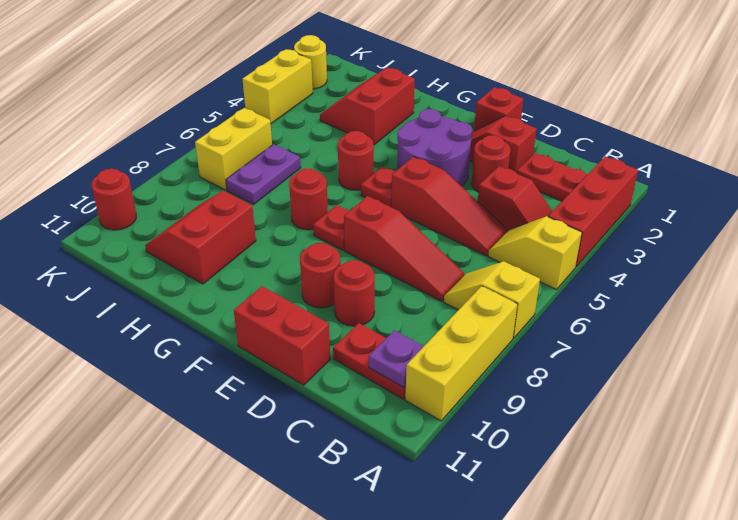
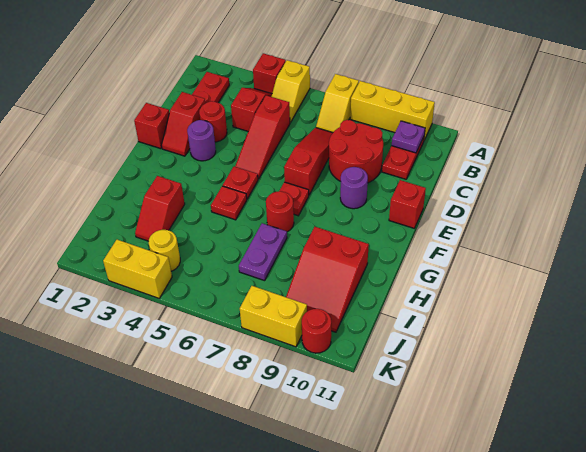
red 1x3 brick [548,157,638,267] -> red 1x1 brick [253,53,286,94]
red 1x3 slope [391,157,507,256] -> red 1x3 slope turned to [235,95,290,179]
red 1x1 round brick [333,260,375,326] -> red 2x2 round brick [329,120,383,183]
red 1x2 brick [234,286,330,385] -> red 1x1 brick [389,180,426,228]
purple 2x2 round brick [397,109,472,186] -> purple 1x1 round brick [187,120,216,161]
red 1x1 round brick [300,243,341,308] -> purple 1x1 round brick [340,167,368,209]
red 1x1 round brick [338,131,374,190] -> red 1x1 plate [211,186,247,220]
red 2x2 slope [320,67,415,145] -> red 1x2 slope [135,176,185,241]
red 2x2 slope [145,191,256,284] -> red 2x3 slope [286,227,369,332]
purple 1x2 plate [226,144,301,204] -> purple 1x2 plate turned to [239,223,287,281]
yellow 1x2 brick [195,108,272,190] -> yellow 1x2 brick moved to [240,286,307,347]
yellow 1x1 round brick [294,35,327,89] -> yellow 1x1 round brick moved to [149,230,180,271]

